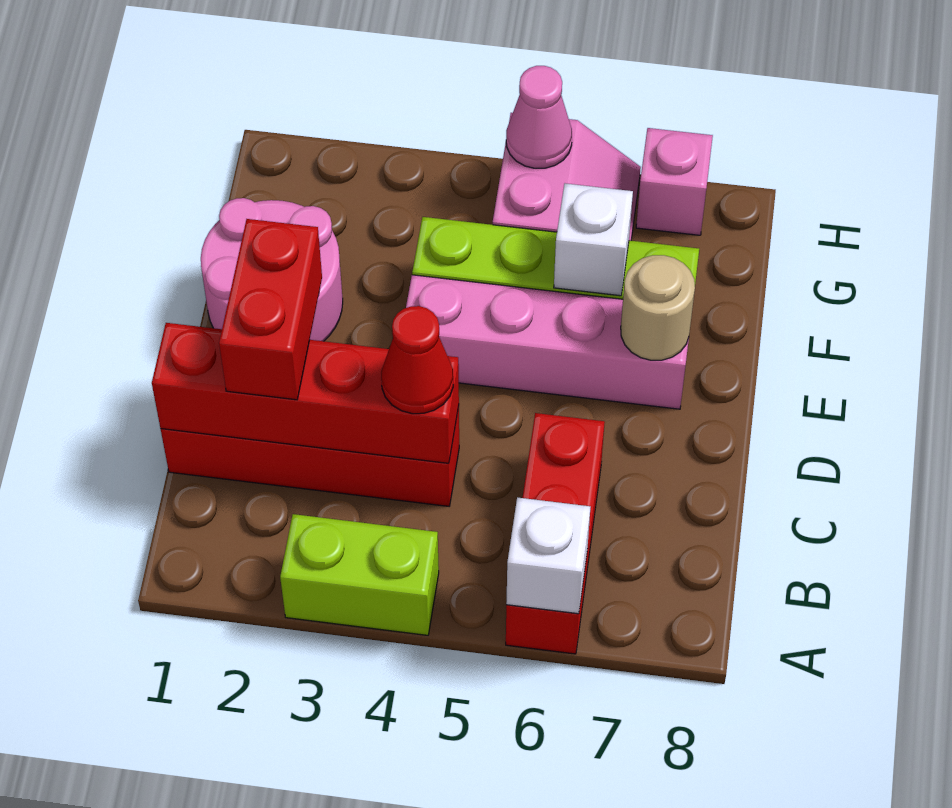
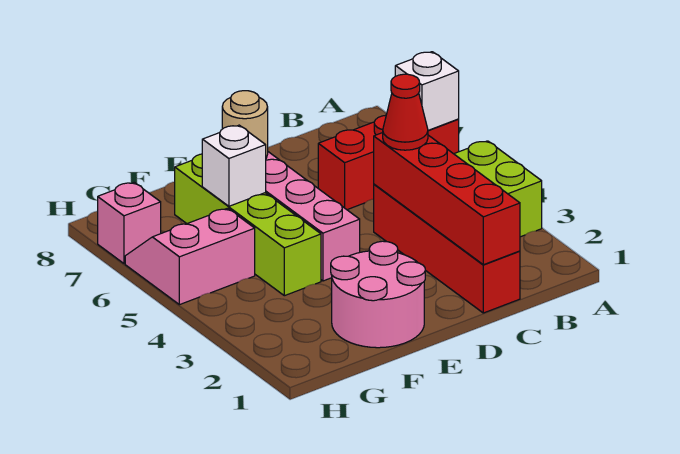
red 1x2 brick [219,219,322,400] -> none
pink 1x1 cone [506,66,572,168] -> none

